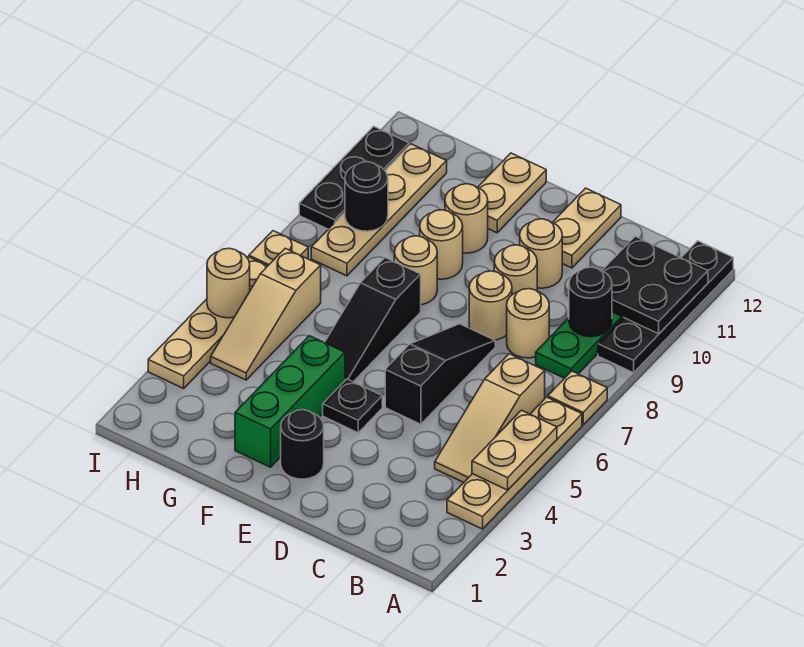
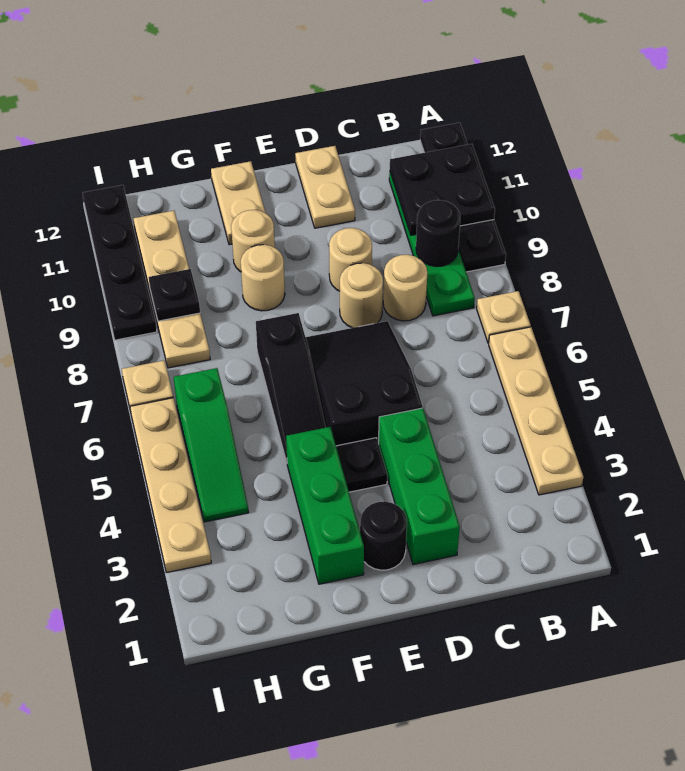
tan 1x2 plate [472,410,557,490] -> none
tan 1x3 slope [435,354,545,482] -> none
none -> green 1x3 brick [378,408,460,564]
black 1x3 slope [385,324,495,424] -> black 2x3 slope [306,321,423,446]
tan 1x1 round brick [520,219,562,288] -> none
tan 1x1 round brick [394,236,437,305] -> none
tan 1x3 slope [211,248,321,380] -> green 1x3 slope [174,368,249,522]
black 1x1 round brick [345,162,388,231] -> black 1x1 plate [149,269,200,321]
tan 1x1 round brick [207,248,250,318] -> none
black 1x3 plate [299,126,409,229] -> black 1x4 plate [83,185,157,340]

